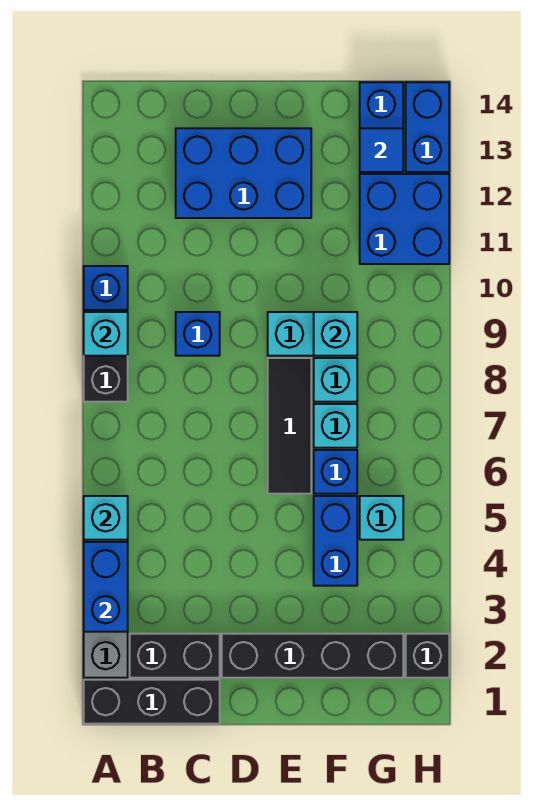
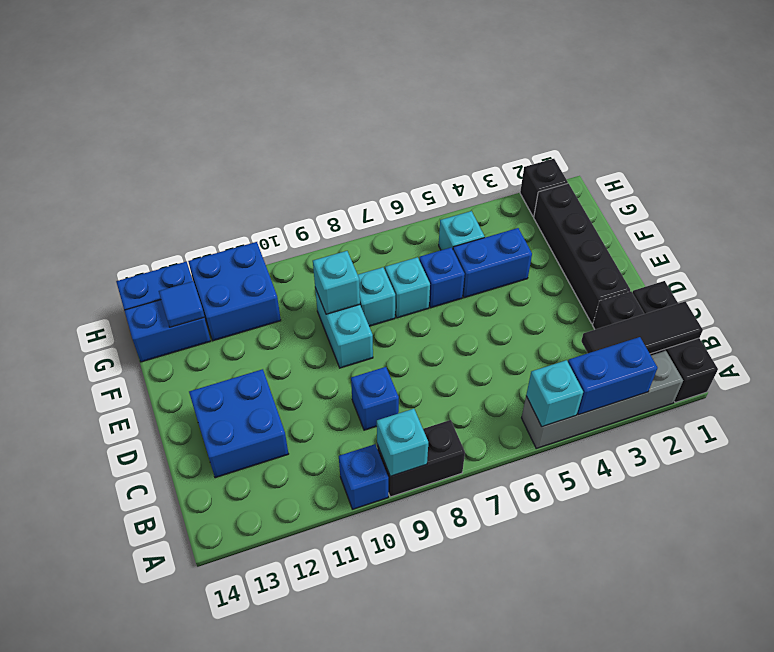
blue 2x3 brick [176,128,311,218] -> blue 2x2 brick [189,369,288,478]
black 1x3 tile [268,358,311,494] -> black 1x3 tile moved to [581,301,703,354]

